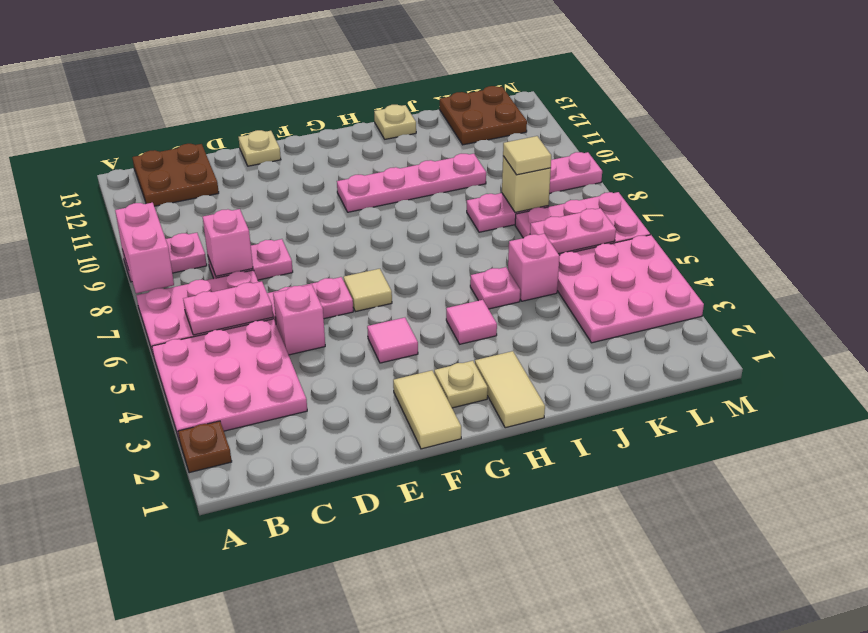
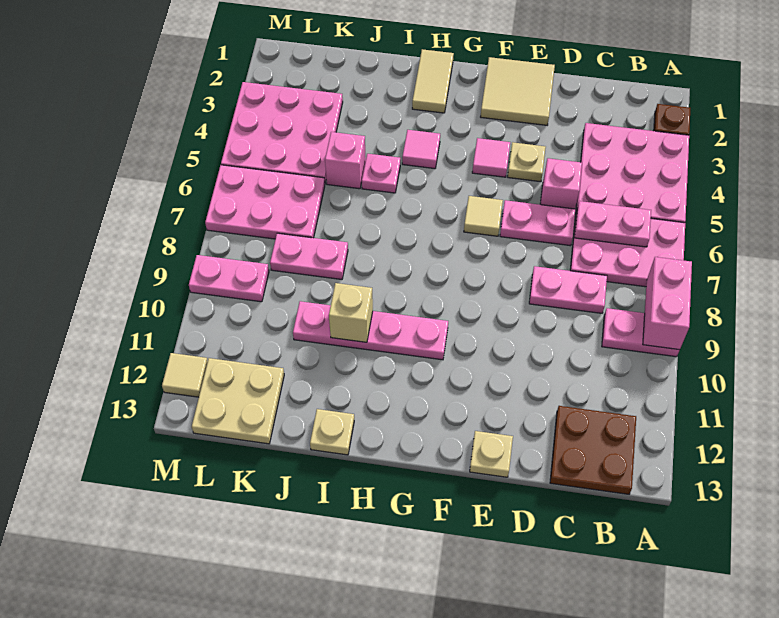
pink 1x1 brick [203,209,253,276] -> none
tan 1x2 tile [393,371,461,449] -> tan 2x2 tile [481,57,555,125]
tan 1x1 plate [434,361,488,408] -> tan 1x1 plate moved to [508,142,546,182]
pink 1x2 plate [530,208,616,254] -> none
tan 1x1 brick [502,156,551,212] -> tan 1x1 brick moved to [329,283,373,342]
tan 1x1 tile [503,136,551,175] -> tan 1x1 tile moved to [162,353,208,397]
brown 2x2 plate [440,86,527,145] -> tan 2x2 plate [192,358,284,444]

